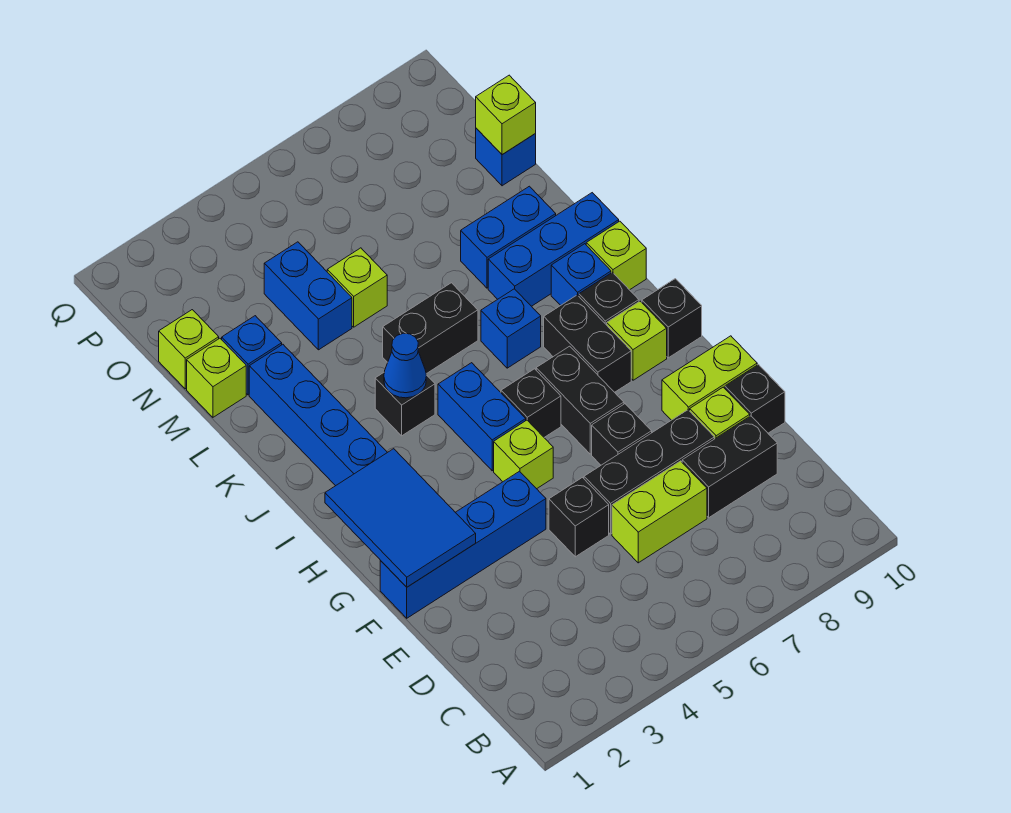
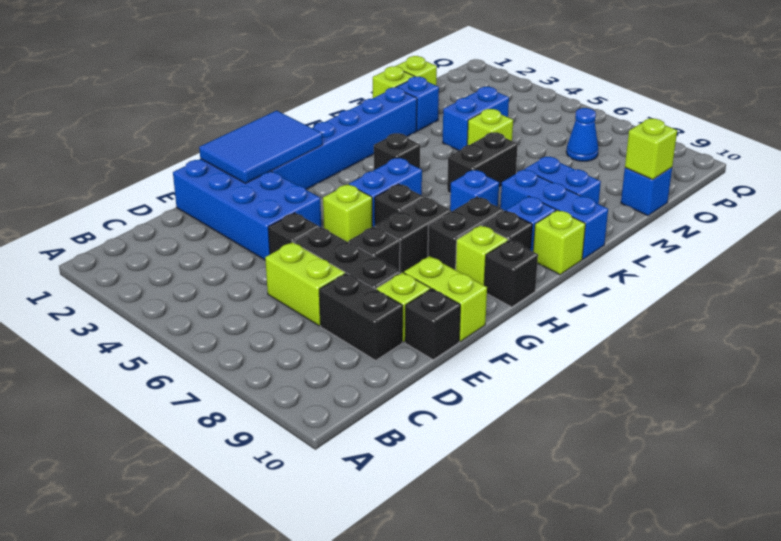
blue 1x4 brick [380,471,546,618] -> blue 2x4 brick [173,159,321,260]
blue 1x1 cone [384,333,426,398] -> blue 1x1 cone moved to [566,108,598,161]
black 1x2 brick [383,283,478,374] -> black 1x2 brick turned to [447,132,518,194]

